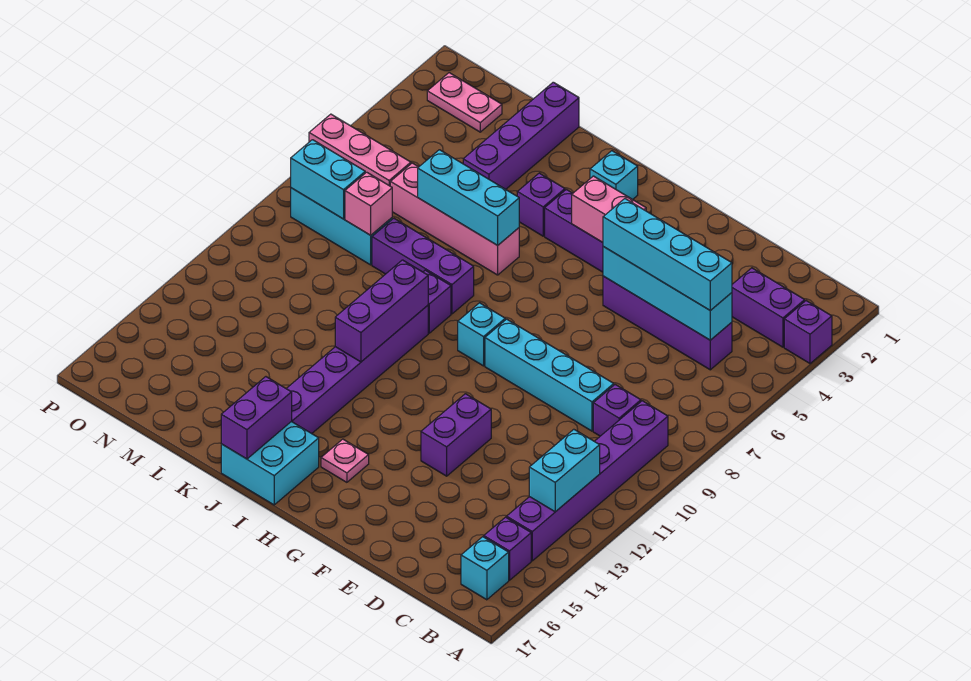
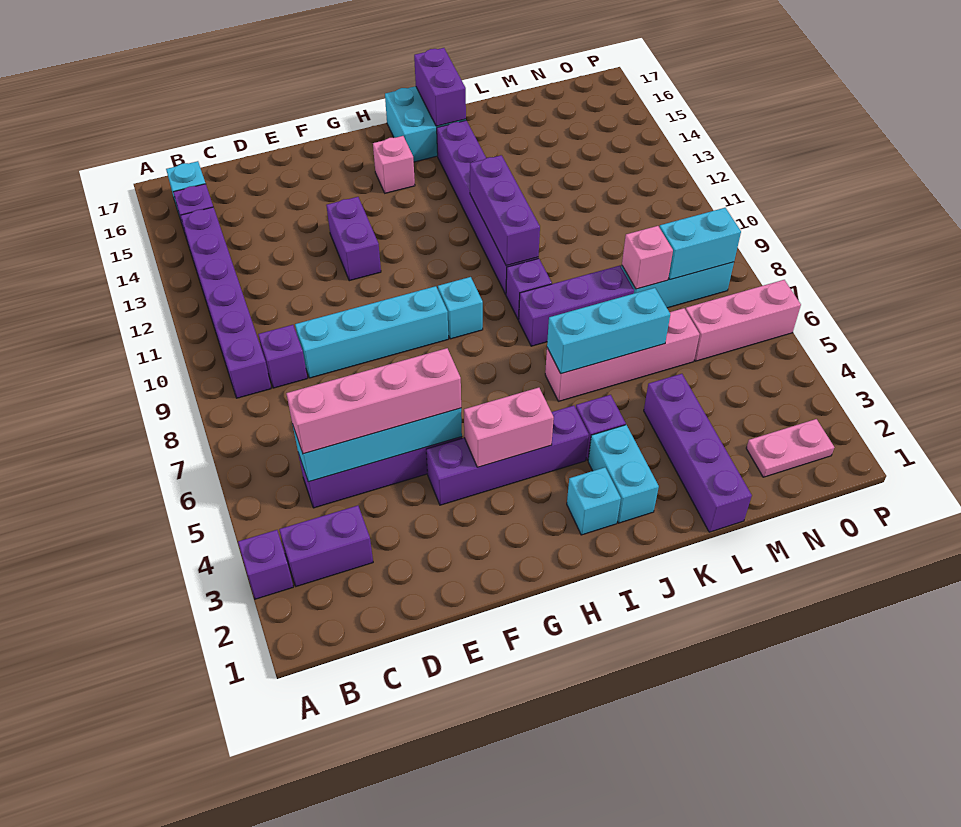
cyan 1x2 brick [529,429,600,512] -> cyan 1x2 brick moved to [588,425,659,523]
cyan 1x4 brick [603,199,732,311] -> pink 1x4 brick [286,348,461,454]
pink 1x1 plate [321,439,369,482] -> pink 1x1 brick [373,136,415,193]

